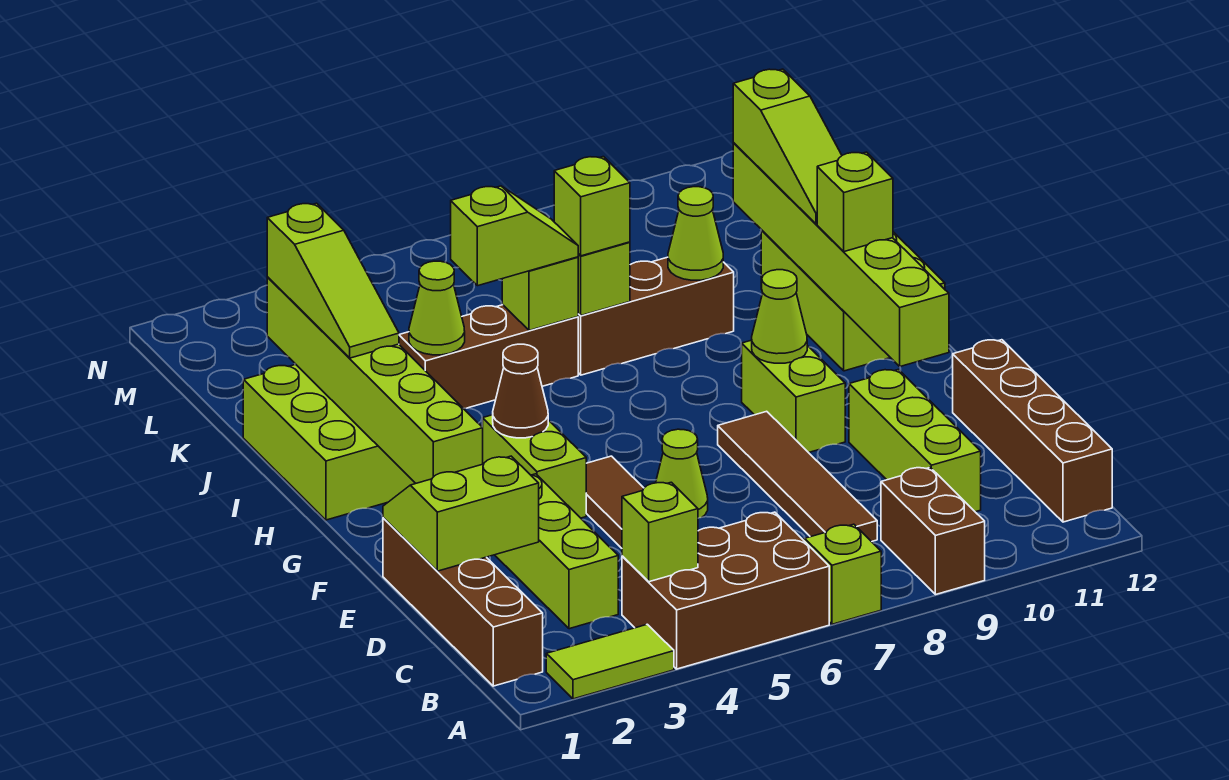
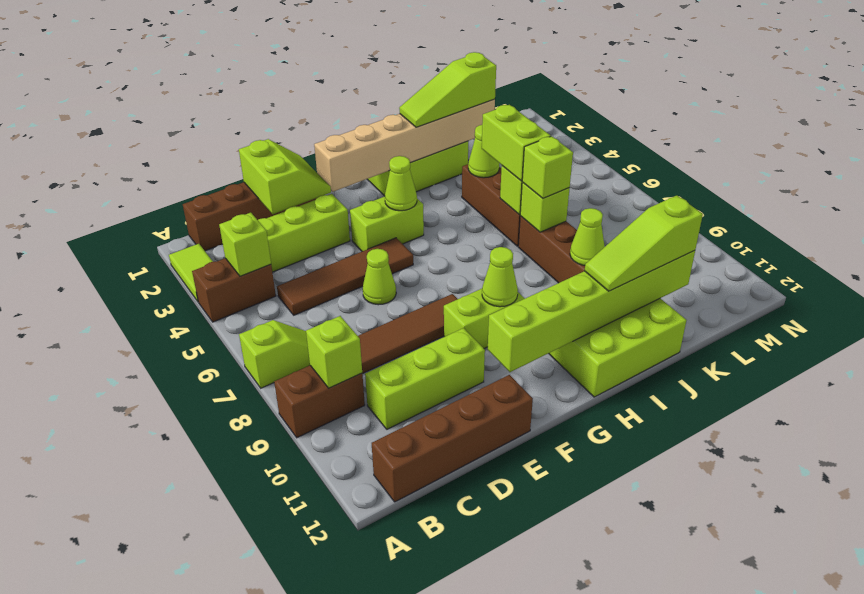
brown 2x3 brick [622,512,829,669] -> brown 1x2 brick [192,258,276,322]
lime 1x6 brick [267,277,483,483] -> tan 1x6 brick [314,99,495,192]
brown 1x1 cone [493,344,548,438] -> lime 1x1 cone [385,156,417,211]
lime 1x1 brick [817,152,893,252] -> lime 1x1 brick moved to [306,316,362,388]
lime 1x2 slope [451,186,578,286] -> lime 1x2 brick [482,105,551,181]

